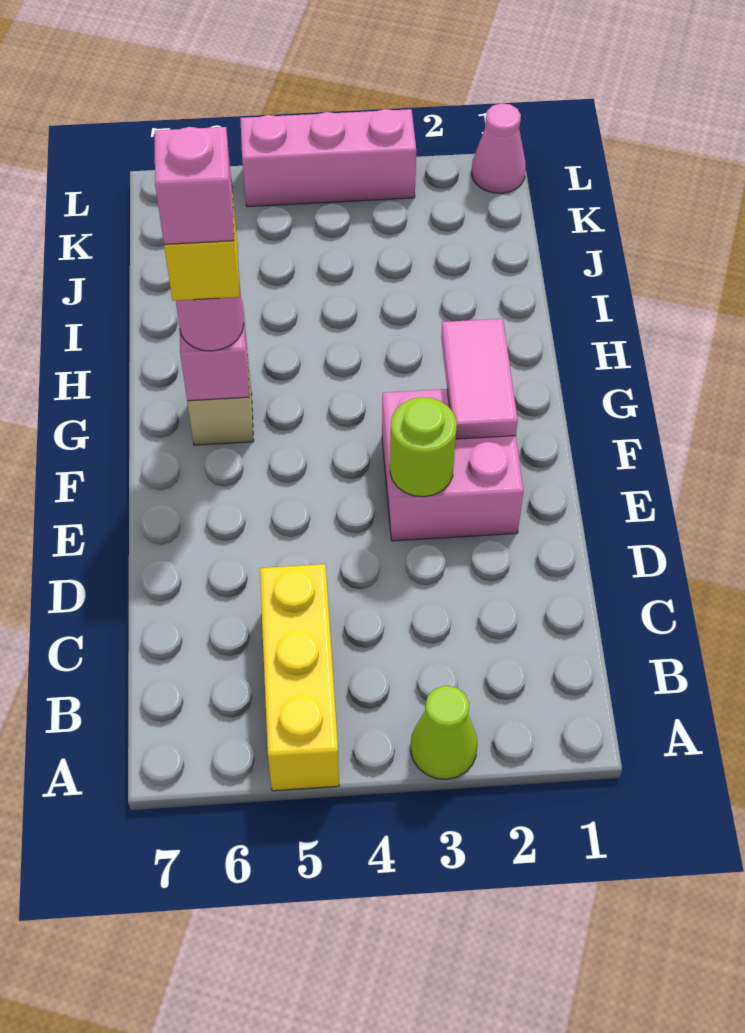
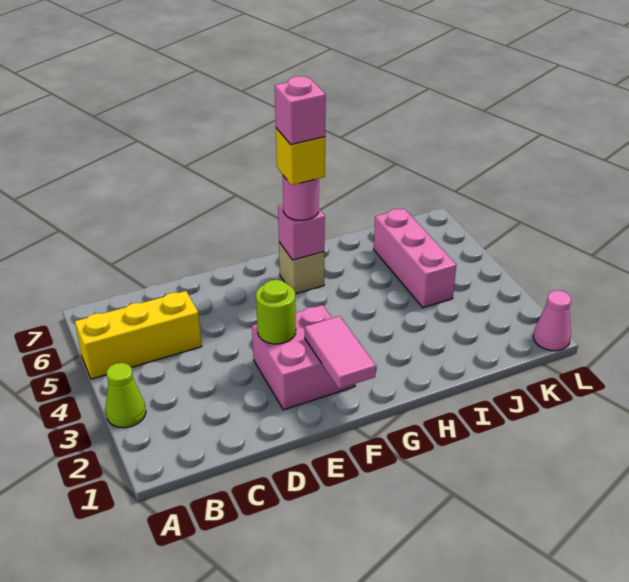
pink 1x2 tile [441,319,518,439] -> pink 1x2 tile turned to [305,316,376,389]
pink 1x3 brick [240,109,416,207] -> pink 1x3 brick moved to [374,209,456,308]

